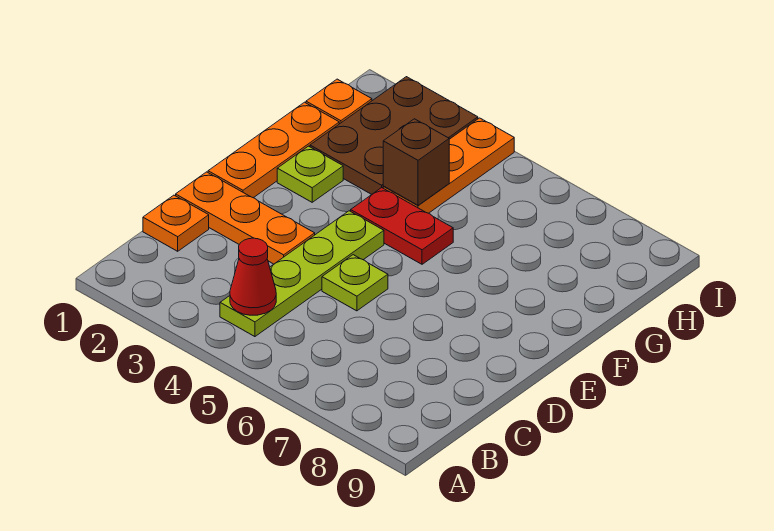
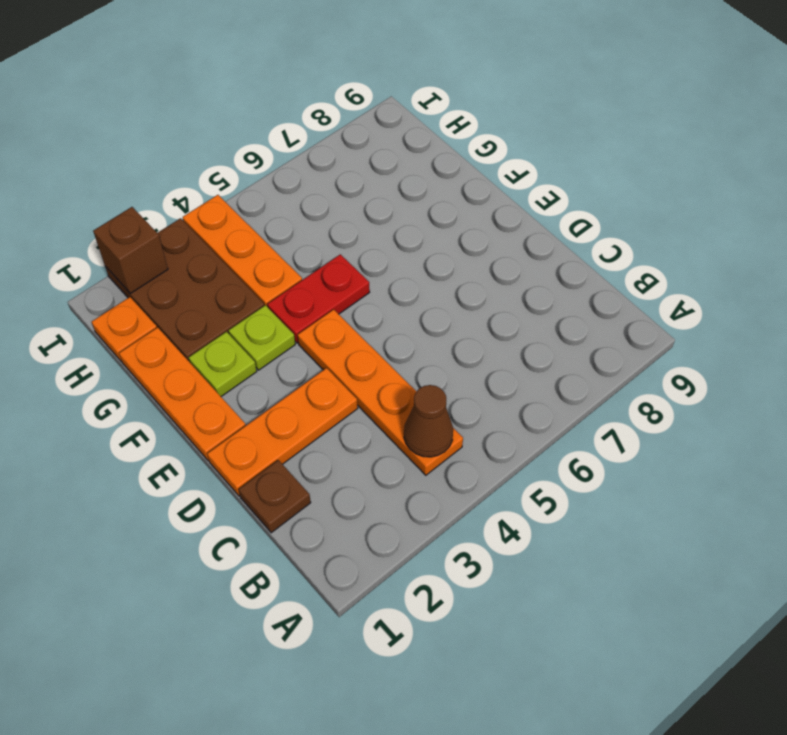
lime 1x4 plate [220,211,384,337] -> orange 1x4 plate [298,309,463,475]
red 1x1 cone [230,238,276,315] -> brown 1x1 cone [404,385,453,457]
orange 1x1 plate [143,195,209,251] -> brown 1x1 plate [239,460,311,533]
lime 1x1 plate [322,255,388,311] -> lime 1x1 plate moved to [229,305,295,370]
brown 1x1 brick [383,119,449,205] -> brown 1x1 brick moved to [93,207,168,293]

